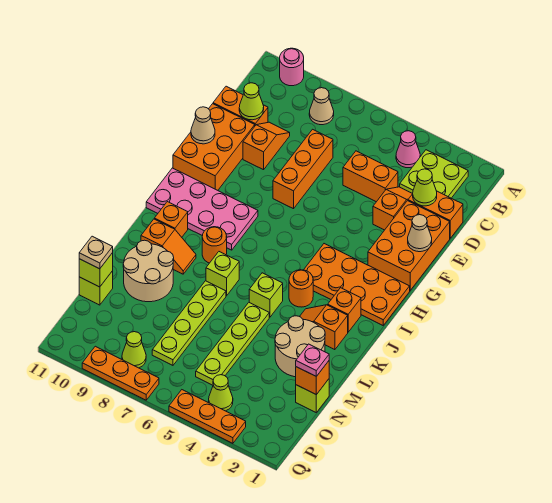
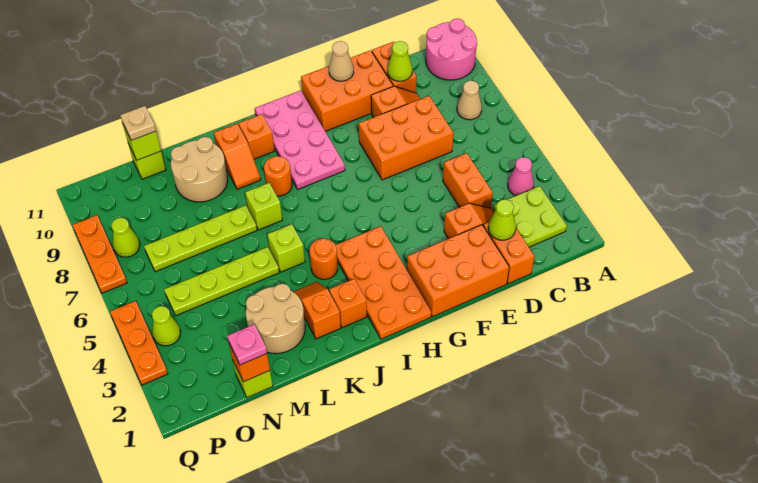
pink 1x1 round brick [280,48,304,86] -> pink 2x2 round brick [426,19,477,80]
orange 1x3 brick [273,129,333,209] -> orange 2x3 brick [359,96,453,180]
tan 1x1 cone [408,215,432,252] -> none

